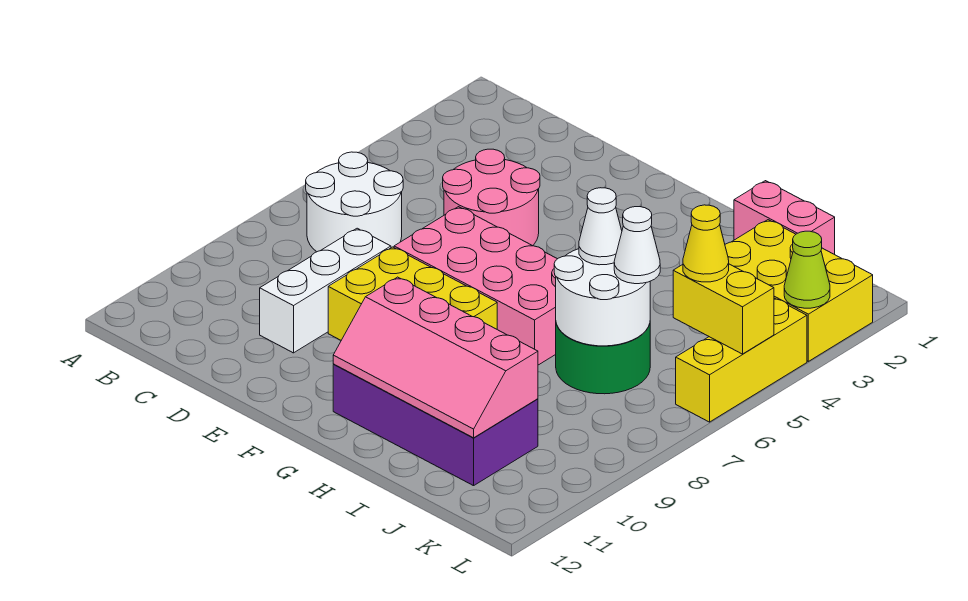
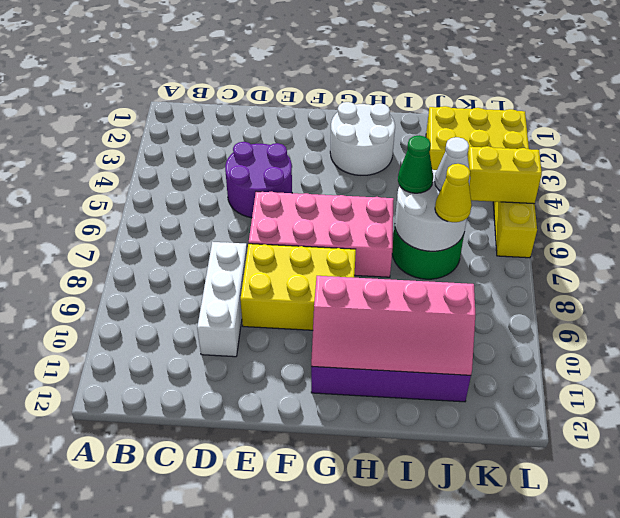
white 2x2 round brick [306,152,403,252] -> white 2x2 round brick moved to [330,102,395,175]
pink 2x2 round brick [443,149,540,246] -> purple 2x2 round brick [225,142,292,218]
pink 1x2 brick [734,181,835,254] -> none
white 1x1 cone [579,188,622,265] -> green 1x1 cone [398,135,433,193]
yellow 1x1 cone [683,205,729,282] -> yellow 1x1 cone moved to [435,164,472,222]
lime 1x1 cone [784,231,830,308] -> none

